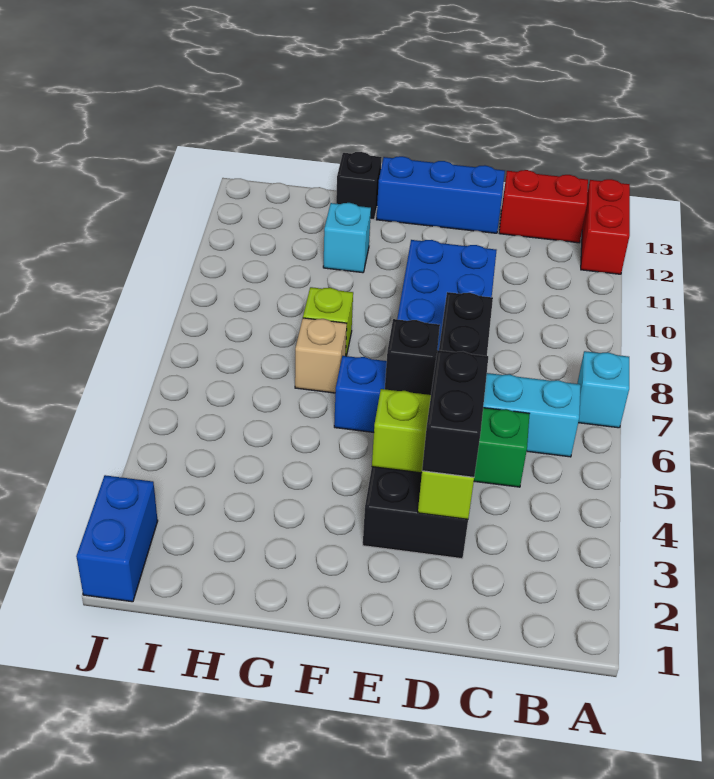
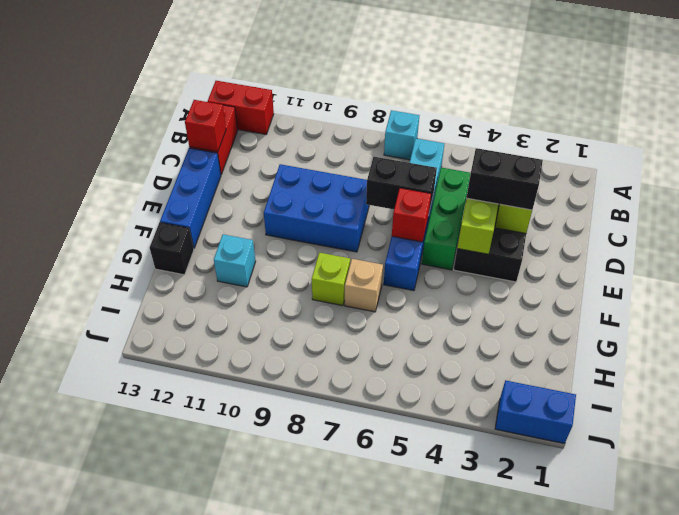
none -> red 1x1 brick [185,100,226,152]
black 1x1 brick [385,319,440,395] -> red 1x1 brick [392,188,431,242]

